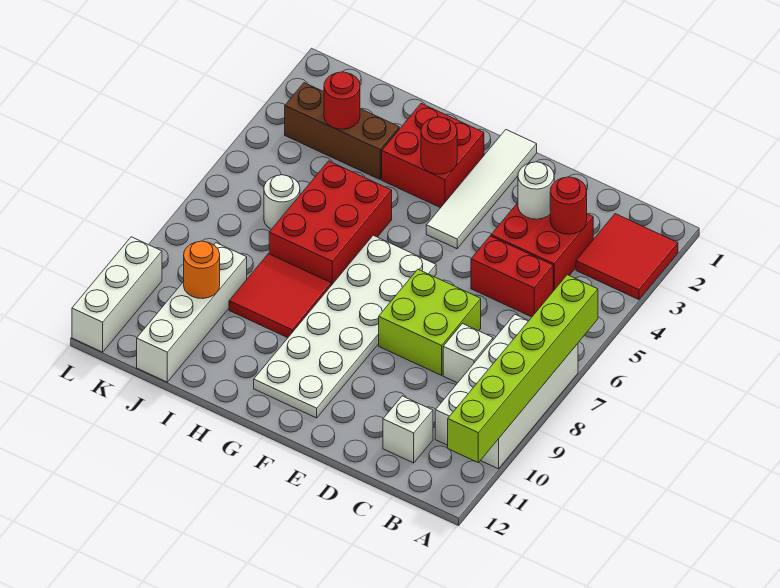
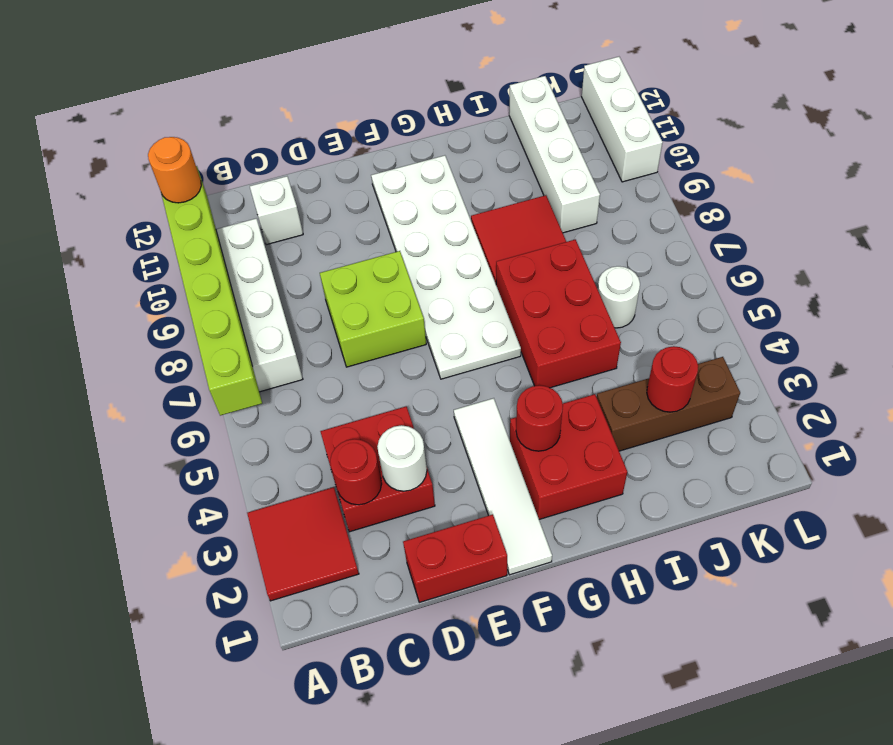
red 1x2 brick [471,236,553,317] -> red 1x2 brick moved to [403,514,507,602]
white 1x1 brick [443,324,493,383] -> none
orange 1x1 round brick [184,241,220,299] -> orange 1x1 round brick moved to [148,137,201,203]

